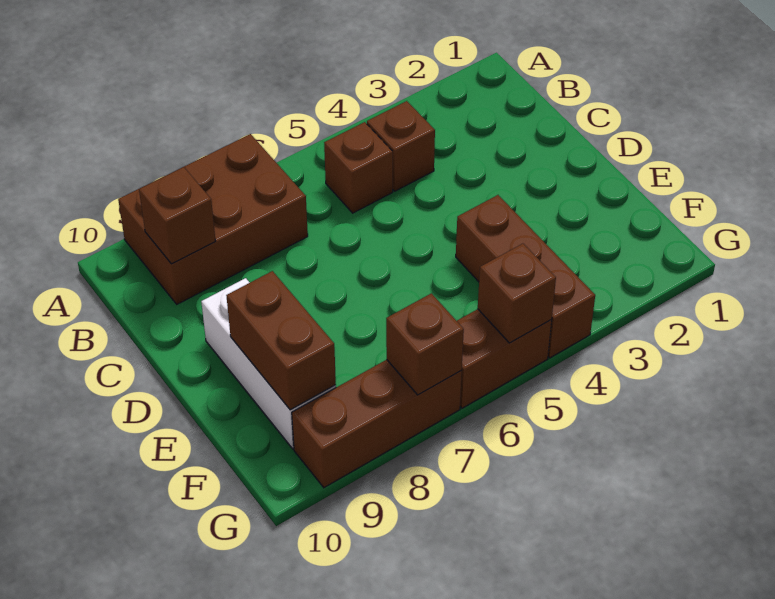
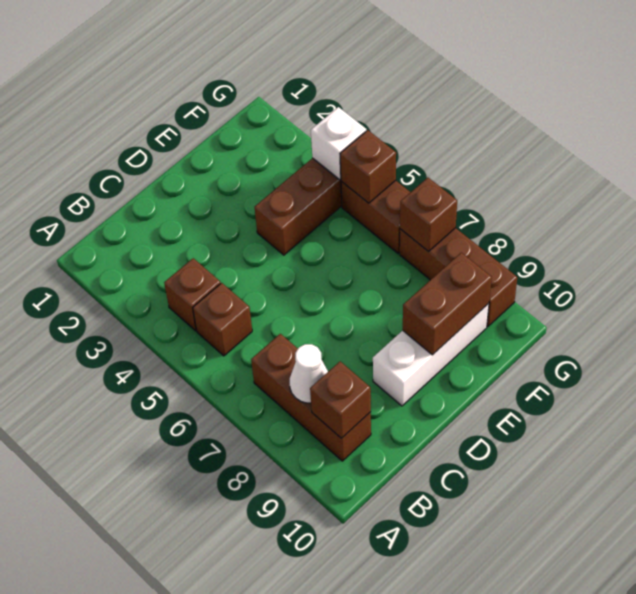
brown 2x3 brick [118,134,308,304] -> brown 1x3 brick [251,334,371,461]
none -> white 1x1 cone [290,344,328,403]
none -> white 1x1 brick [311,107,366,180]

